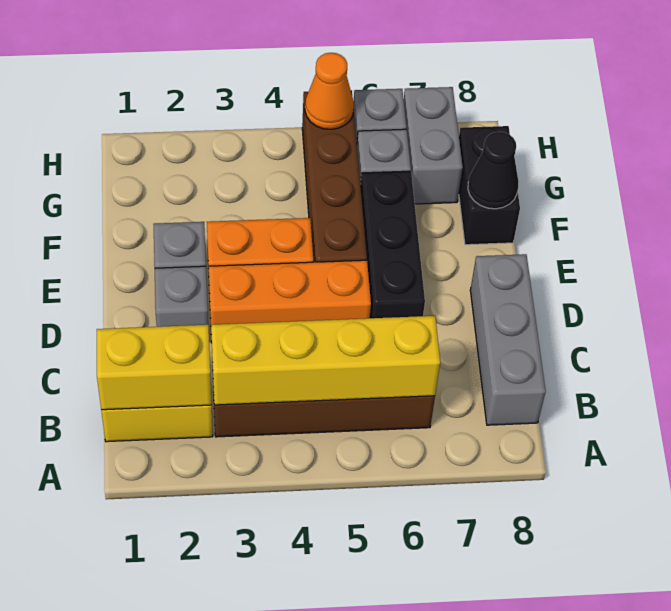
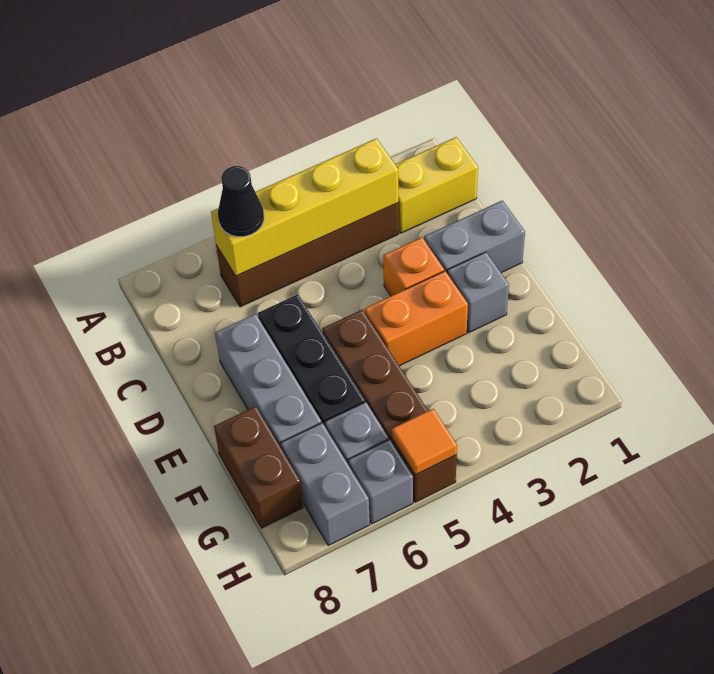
yellow 1x2 brick [97,325,212,410] -> none
grey 1x3 brick [470,254,546,425] -> grey 1x3 brick moved to [215,314,322,447]
grey 1x1 brick [155,266,208,327] -> grey 1x2 brick [424,200,525,273]
orange 1x3 brick [209,260,371,343] -> orange 1x1 brick [383,237,444,296]
black 1x2 brick [459,126,520,245] -> brown 1x2 brick [214,406,303,528]
black 1x1 cone [468,132,519,209] -> black 1x1 cone moved to [218,166,264,237]
orange 1x1 cone [305,53,354,129] -> orange 1x1 tile [392,409,457,475]

